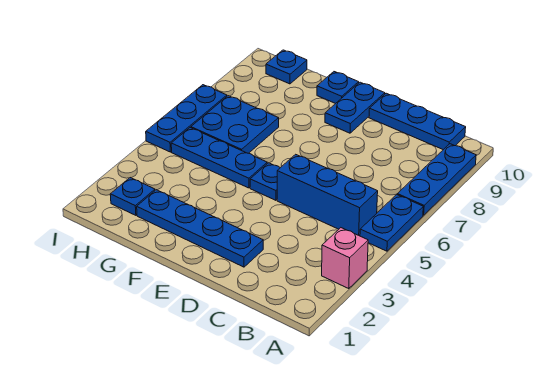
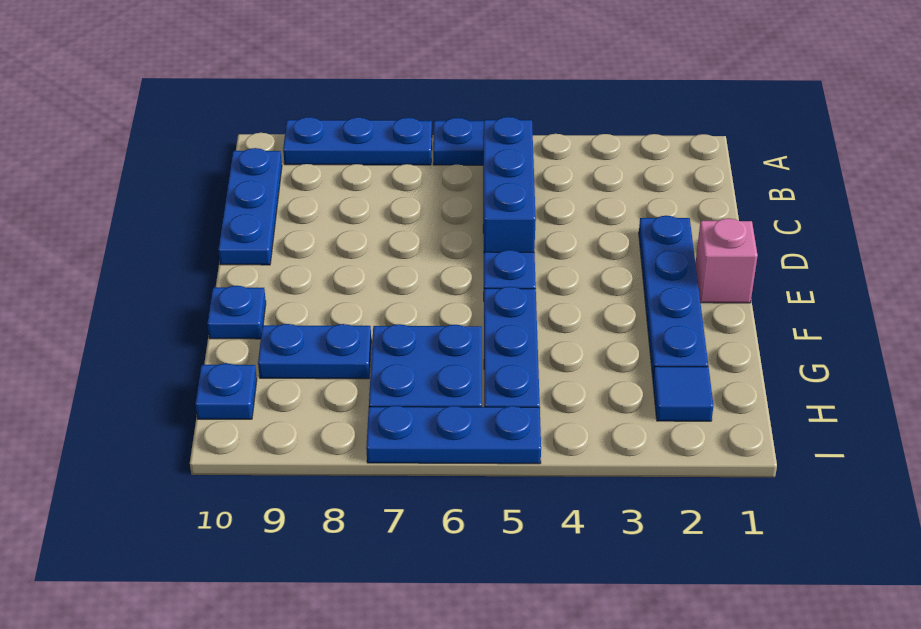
pink 1x1 brick [322,228,368,289] -> pink 1x1 brick moved to [695,218,758,303]
blue 1x2 plate [325,82,385,133] -> blue 1x2 plate moved to [258,324,371,379]
blue 1x1 plate [110,178,155,215] -> blue 1x1 tile [653,366,713,421]

